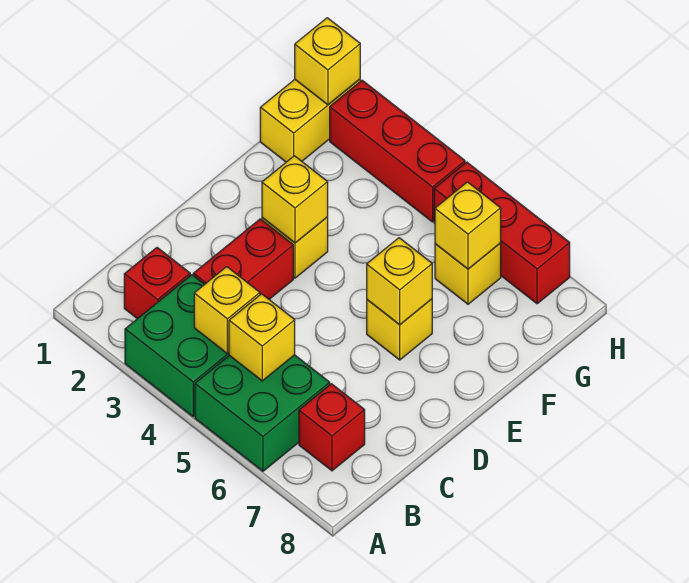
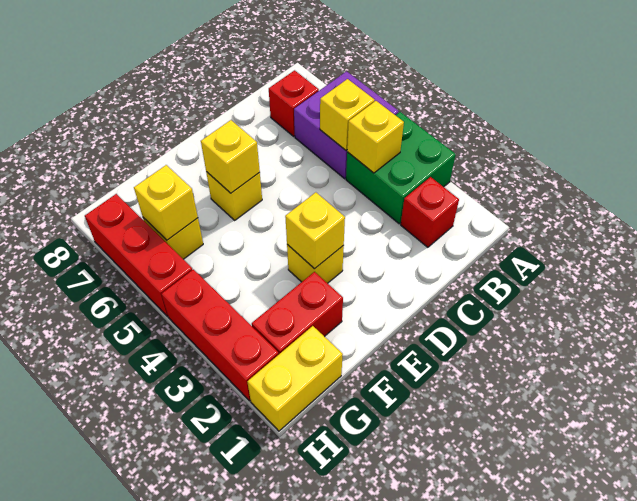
green 2x2 brick [195,355,330,471] -> purple 2x2 brick [294,71,399,179]
red 1x2 brick [193,219,293,299] -> red 1x2 brick moved to [252,272,343,354]
yellow 1x1 brick [295,18,360,105] -> none

